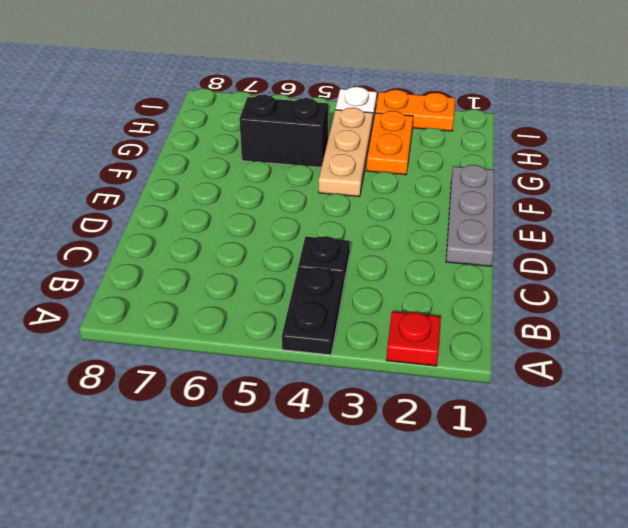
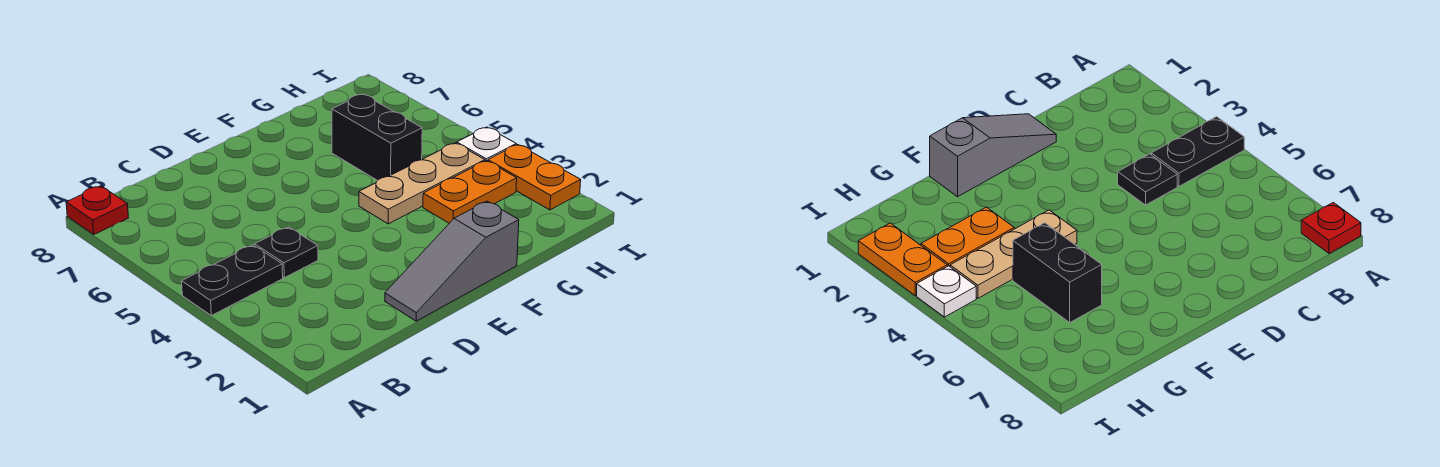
red 1x1 plate [386,311,441,366] -> red 1x1 plate moved to [66,186,128,234]
grey 1x3 plate [446,165,494,266] -> grey 1x3 slope [385,201,519,321]

